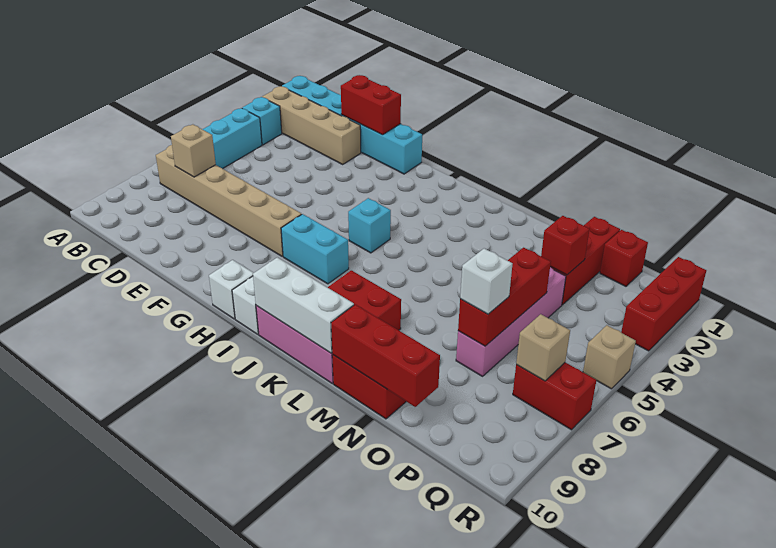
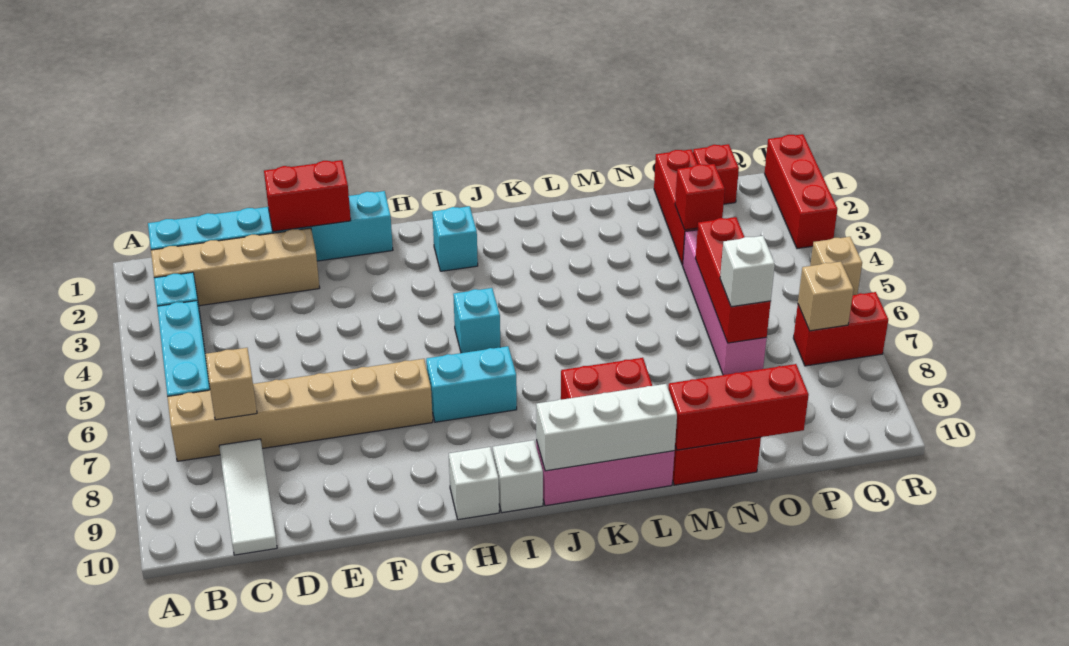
none -> white 1x3 tile [219,439,277,555]
none -> cyan 1x1 brick [432,206,478,271]

